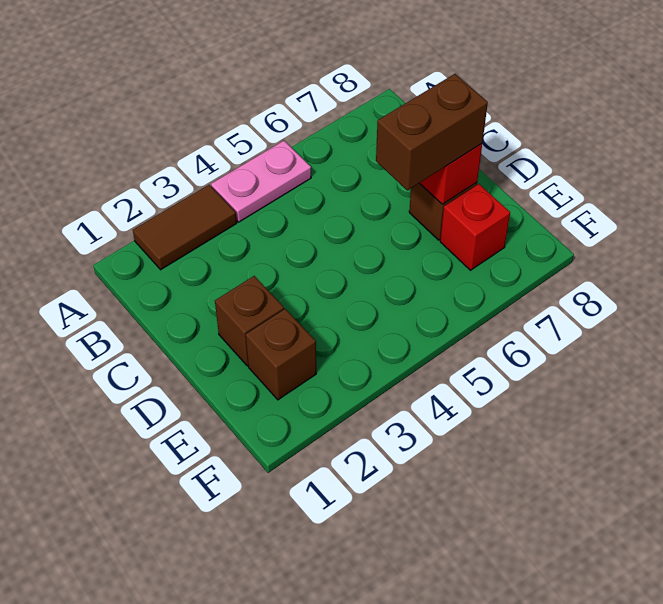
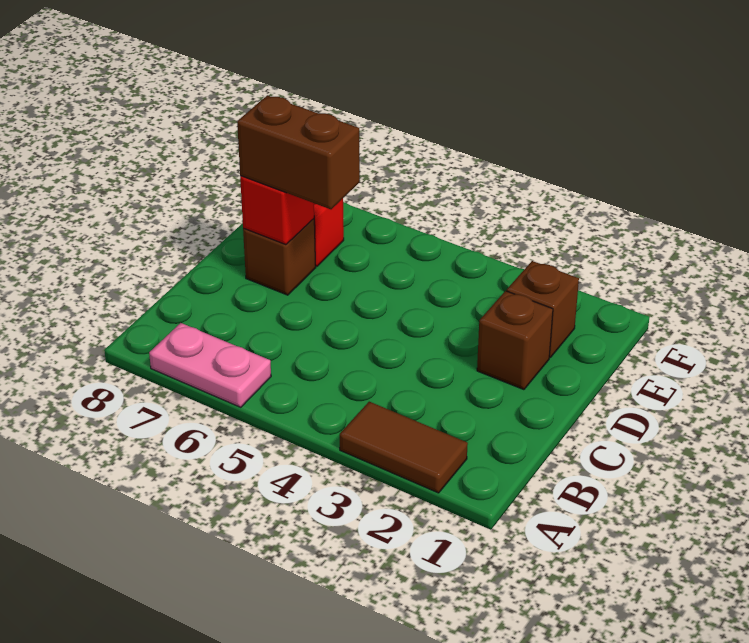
pink 1x2 plate [211,141,311,222] -> pink 1x2 plate moved to [149,323,271,407]

